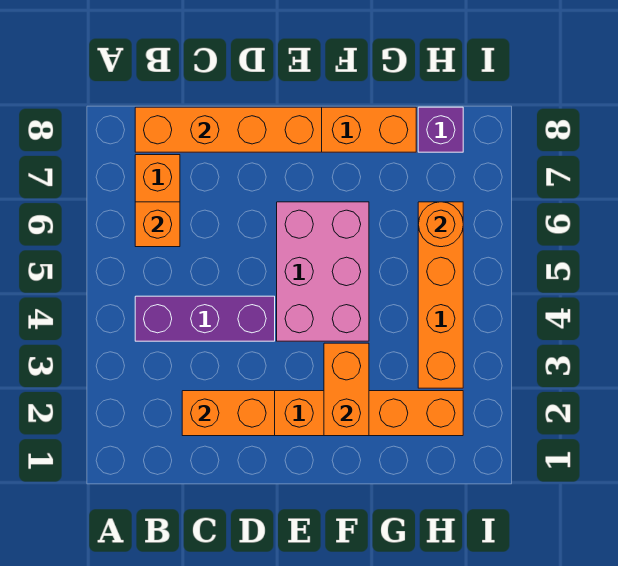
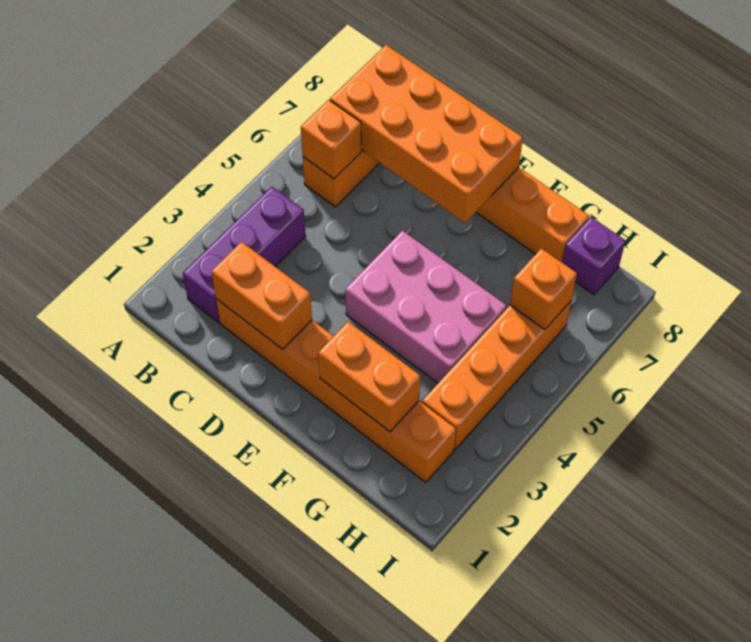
purple 1x3 brick [135,296,275,341] -> purple 1x3 brick turned to [183,187,306,323]
orange 1x4 brick [135,107,322,152] -> orange 2x4 brick [330,45,523,223]
pink 2x3 brick [277,202,369,341] -> pink 2x3 brick turned to [345,231,507,383]
orange 1x2 brick [324,343,369,436] -> orange 1x2 brick turned to [318,322,420,432]
orange 1x1 round brick [418,202,463,247] -> orange 1x1 brick [510,248,577,330]

